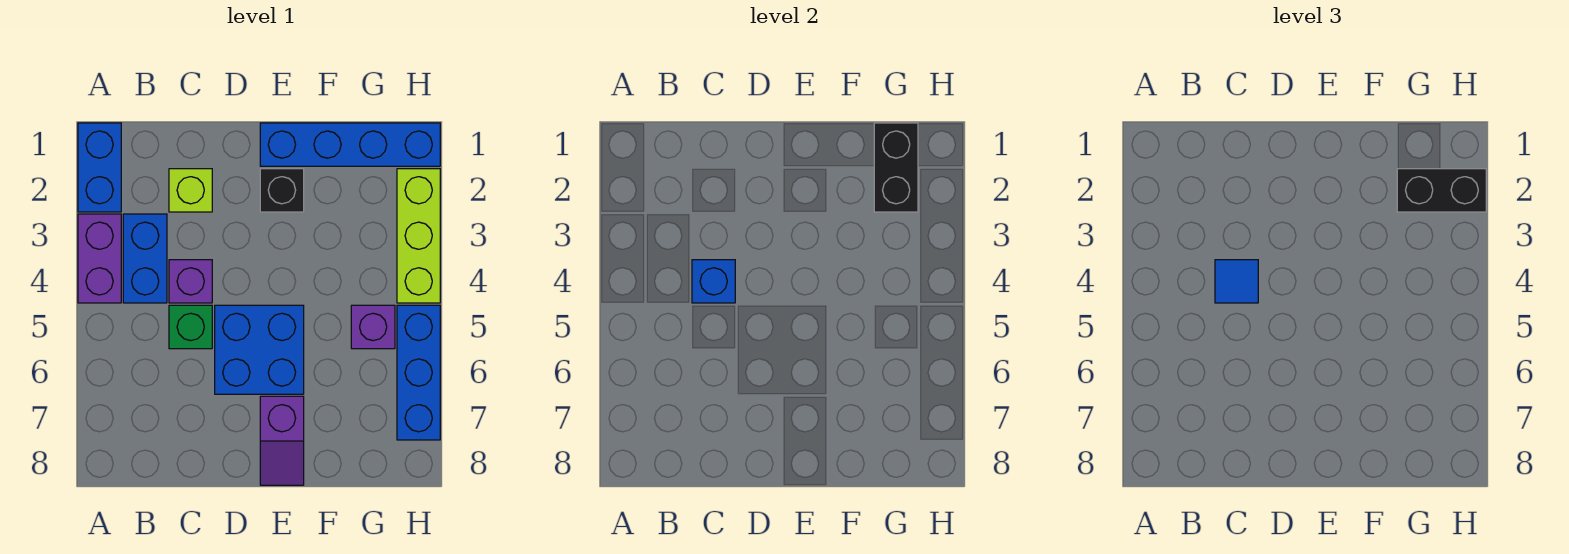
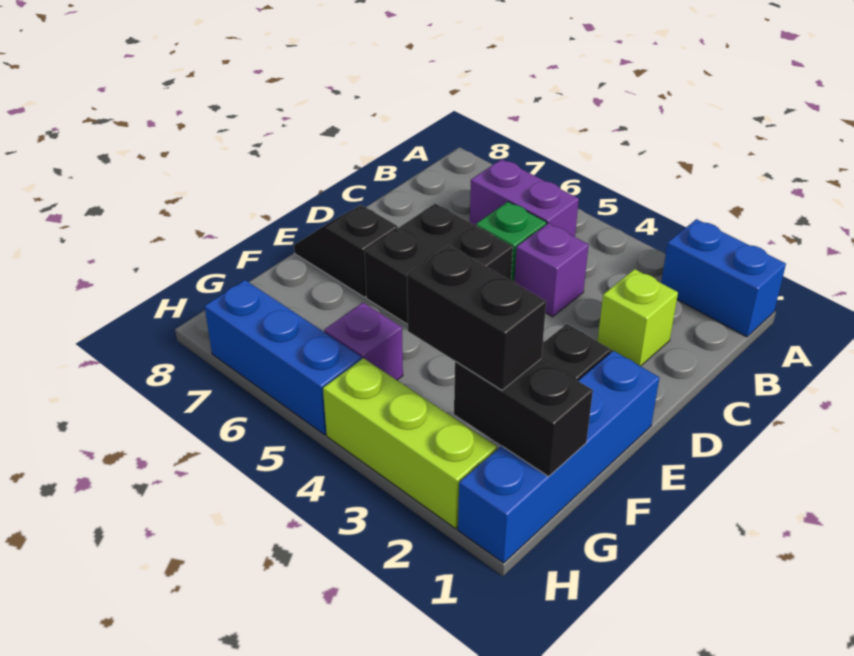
purple 1x2 brick [78,214,121,303] -> purple 1x2 brick moved to [470,159,579,237]
blue 1x2 brick [123,214,167,303] -> none
blue 1x1 brick [692,260,735,303] -> none
blue 1x1 tile [1215,260,1258,303] -> none
blue 2x2 brick [215,305,304,394] -> black 2x2 brick [364,203,513,324]
purple 1x2 slope [260,396,304,485] -> black 1x2 slope [294,205,398,297]
black 1x2 brick [1397,169,1486,212] -> black 1x2 brick turned to [407,245,546,390]

